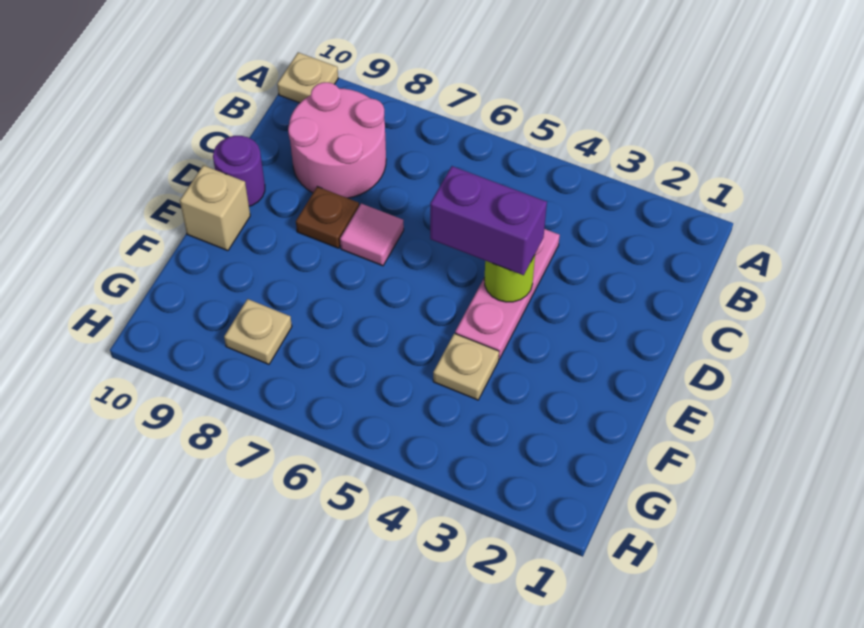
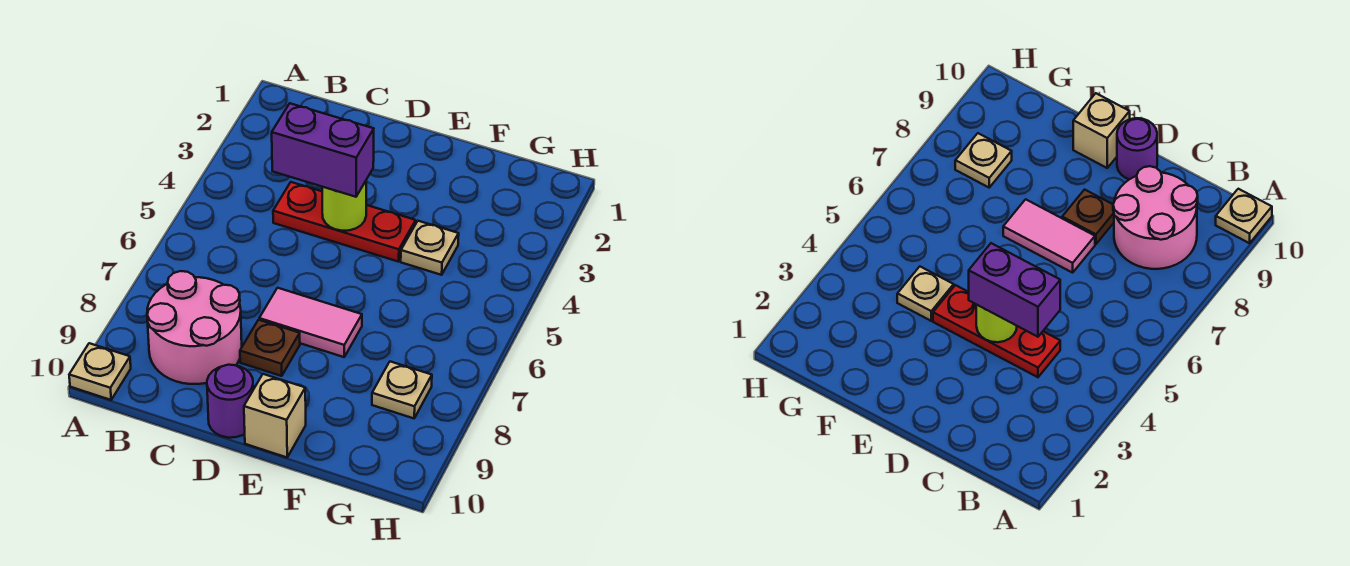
pink 1x3 plate [455,229,560,359] -> red 1x3 plate [273,182,416,262]
purple 1x2 brick [430,166,547,275] -> purple 1x2 brick turned to [272,103,374,197]
pink 1x1 tile [340,204,404,266] -> pink 1x2 tile [259,288,362,357]

